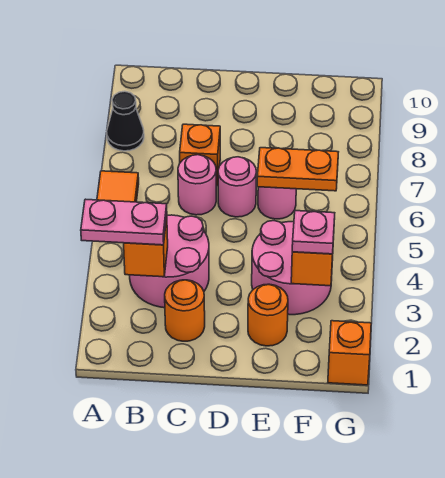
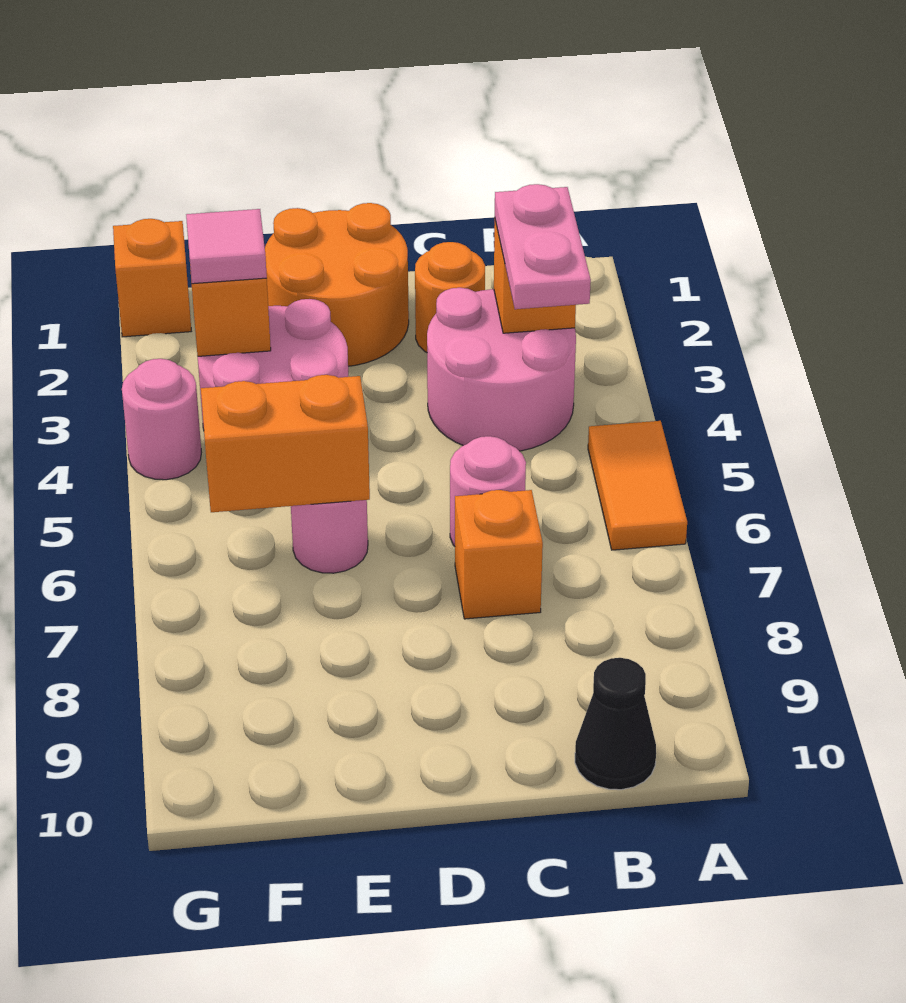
pink 1x2 plate [81,199,167,245] -> pink 1x2 plate turned to [495,184,591,309]
black 1x1 cone [107,91,144,151] -> black 1x1 cone moved to [575,658,656,790]
pink 1x1 round brick [218,157,256,217] -> pink 1x1 round brick moved to [122,359,201,480]
orange 1x1 round brick [248,284,288,346] -> orange 2x2 round brick [265,203,409,366]
orange 1x2 plate [257,148,338,191] -> orange 1x2 brick [201,375,370,512]
pink 1x1 plate [292,211,335,254] -> pink 1x1 tile [186,209,267,284]

